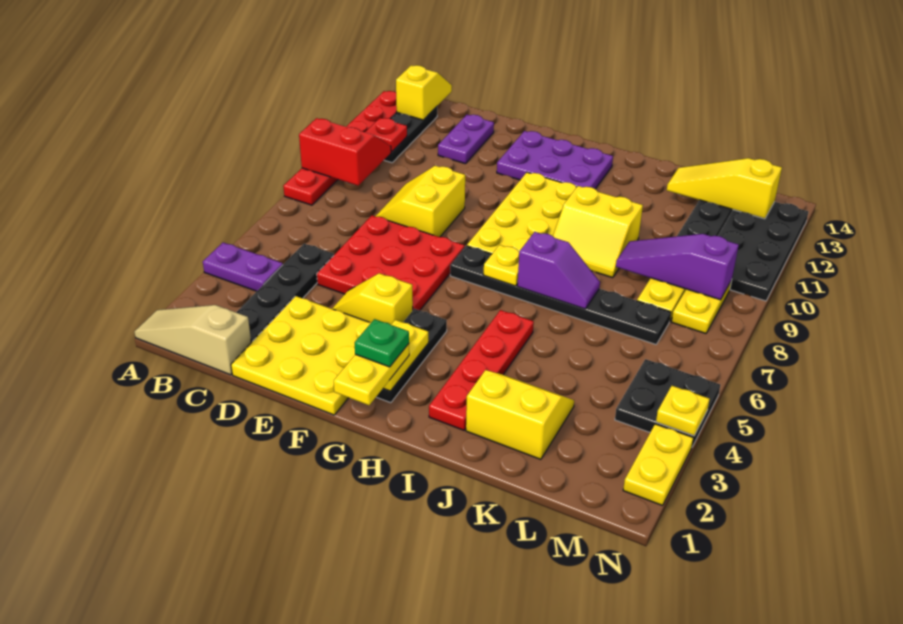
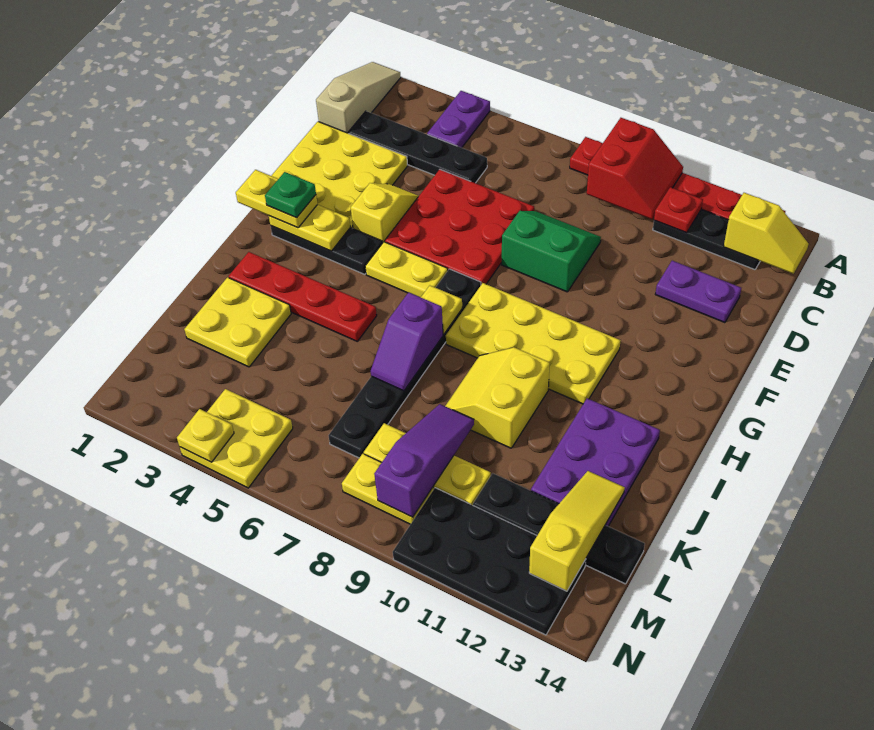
yellow 2x2 slope [376,166,465,237] -> green 2x2 slope [502,211,601,292]
purple 2x3 plate [497,131,613,189] -> purple 2x3 plate moved to [531,398,660,526]
yellow 2x2 slope [466,370,574,459] -> yellow 2x2 plate [184,277,291,367]
black 2x2 plate [615,359,720,446] -> yellow 2x2 plate [180,389,293,488]
yellow 1x2 plate [623,424,693,505] -> yellow 1x2 plate moved to [365,242,448,297]

